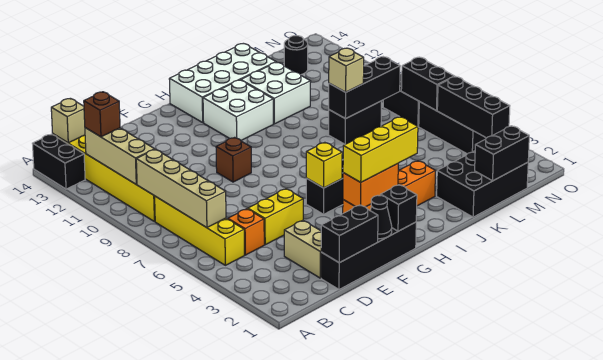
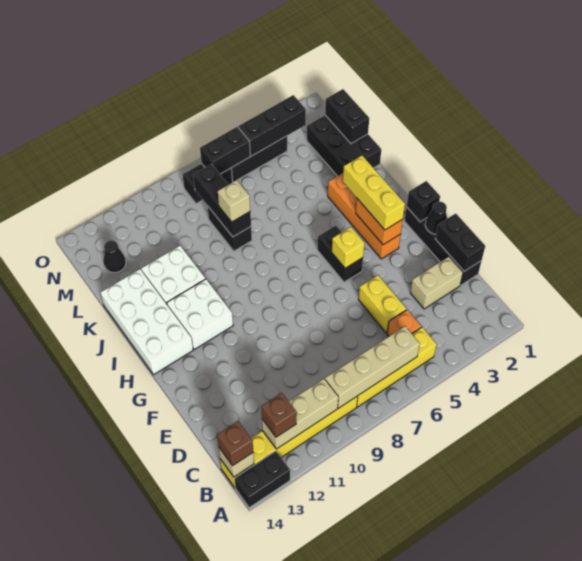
brown 1x1 brick [216,137,251,182] -> brown 1x1 brick moved to [217,421,253,466]
black 1x1 round brick [284,36,308,75] -> black 1x1 cone [103,240,126,273]

